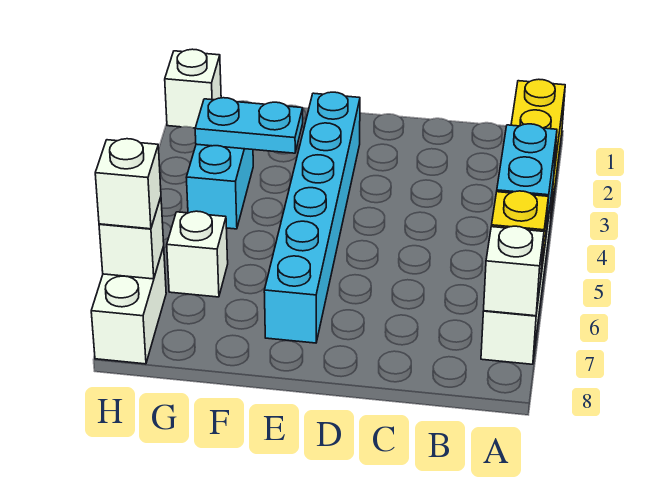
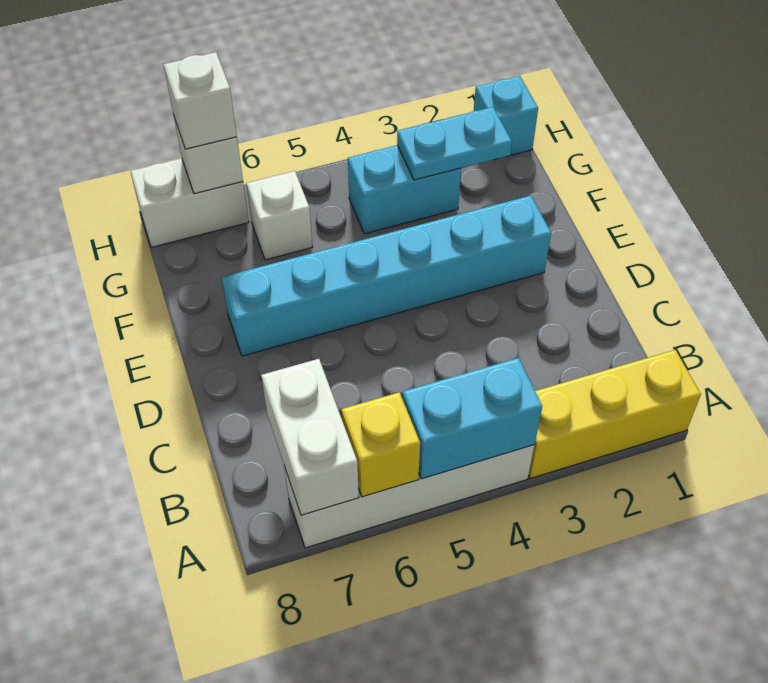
white 1x1 brick [484,226,544,316] -> white 1x2 brick [261,359,359,515]
cyan 1x2 plate [195,98,303,153] -> cyan 1x2 plate turned to [397,107,512,180]
white 1x1 brick [165,49,221,128] -> cyan 1x1 brick [474,76,538,155]

